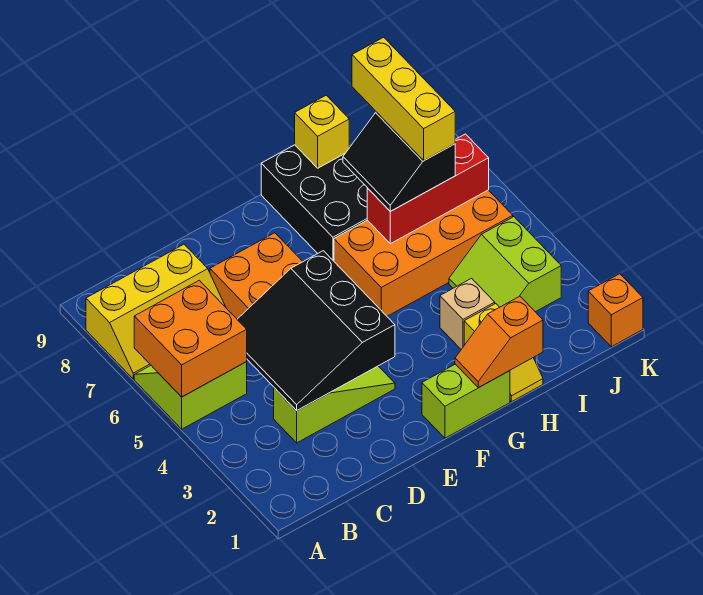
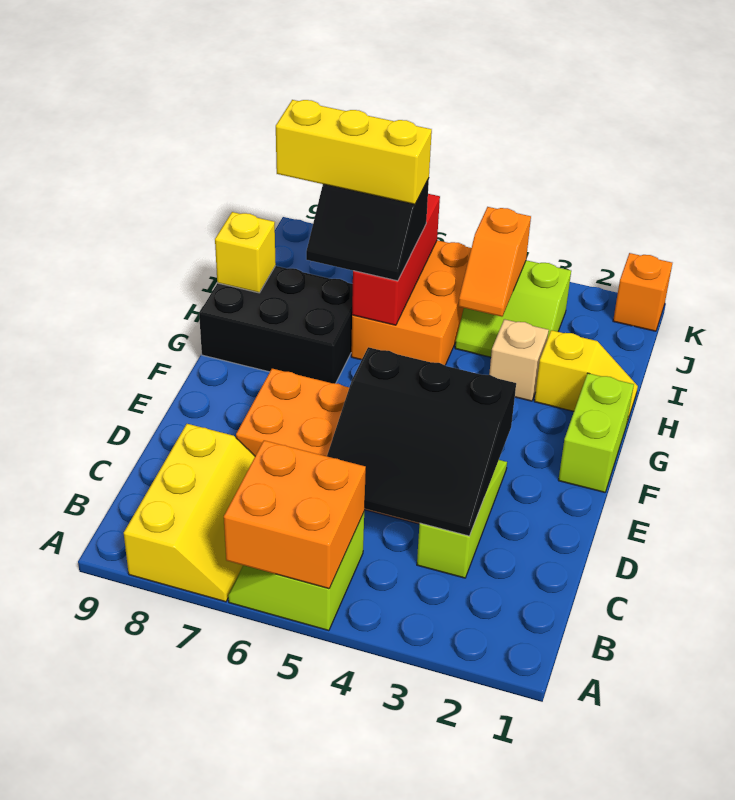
orange 1x2 slope [455,296,543,388] -> orange 1x2 slope moved to [458,207,531,317]
orange 2x4 brick [334,190,513,316] -> orange 2x3 brick [351,240,471,365]

